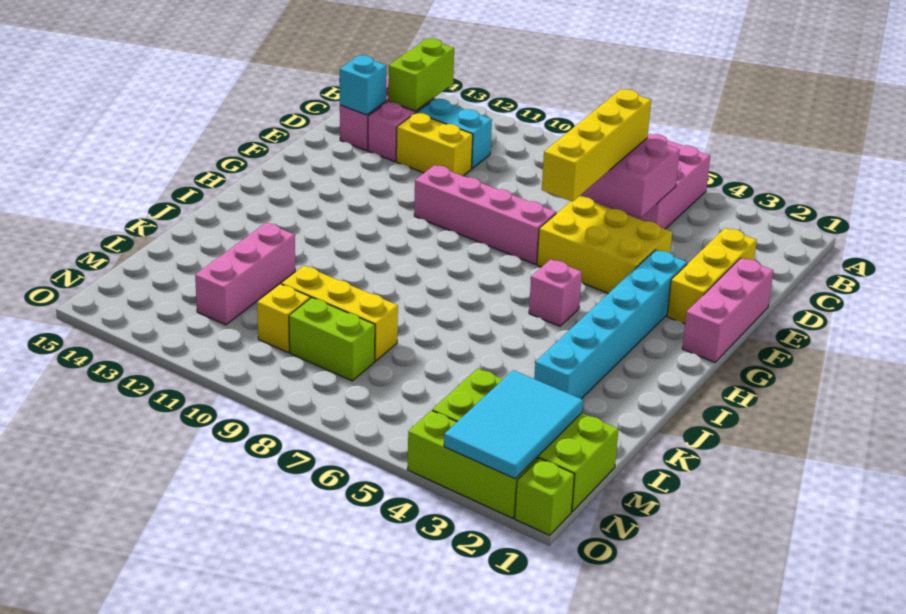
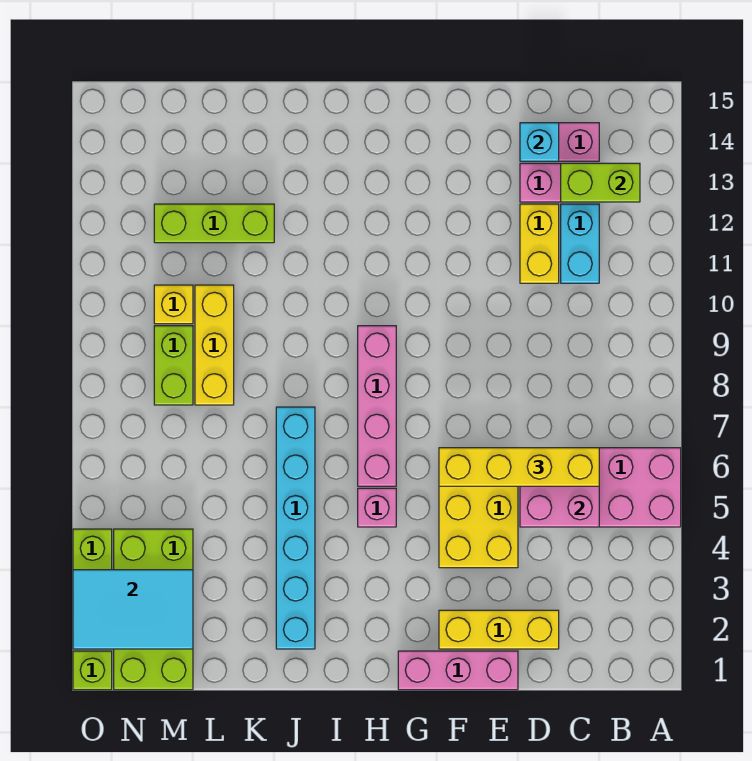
cyan 1x6 brick [534,250,687,399] -> cyan 1x6 brick turned to [276,407,315,649]
pink 1x4 brick [414,165,556,264] -> pink 1x4 brick moved to [358,326,396,486]
pink 1x3 brick [195,223,295,325] -> lime 1x3 brick [154,204,274,243]

